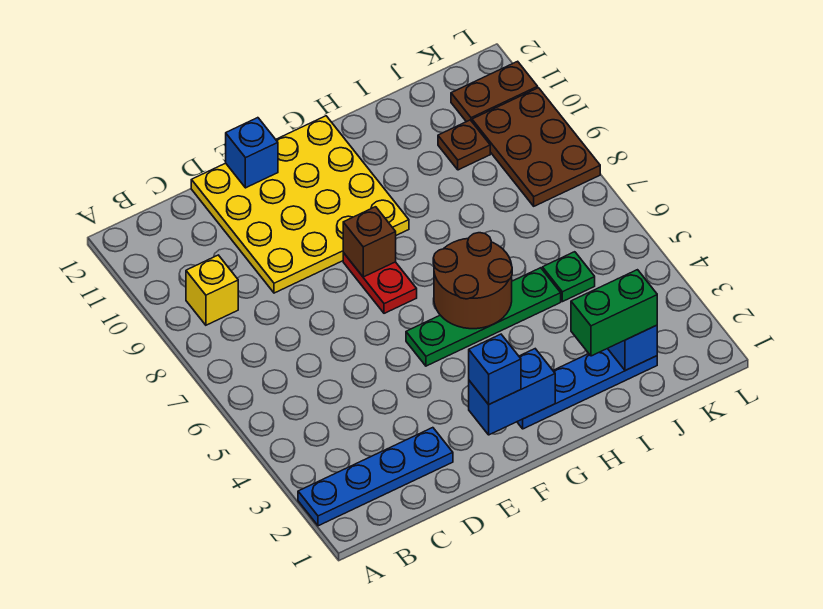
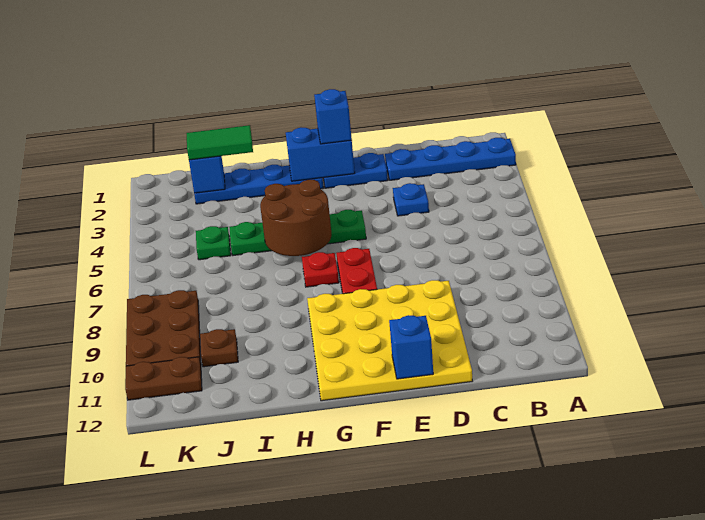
yellow 1x1 brick [186,255,238,325] -> none
none -> blue 1x1 plate [393,183,429,216]
none -> blue 1x2 plate [323,153,388,188]
brown 1x1 brick [343,207,396,277] -> none
none -> red 1x1 plate [302,252,339,287]
green 1x2 brick [571,270,657,356] -> green 1x2 tile [187,125,253,160]

